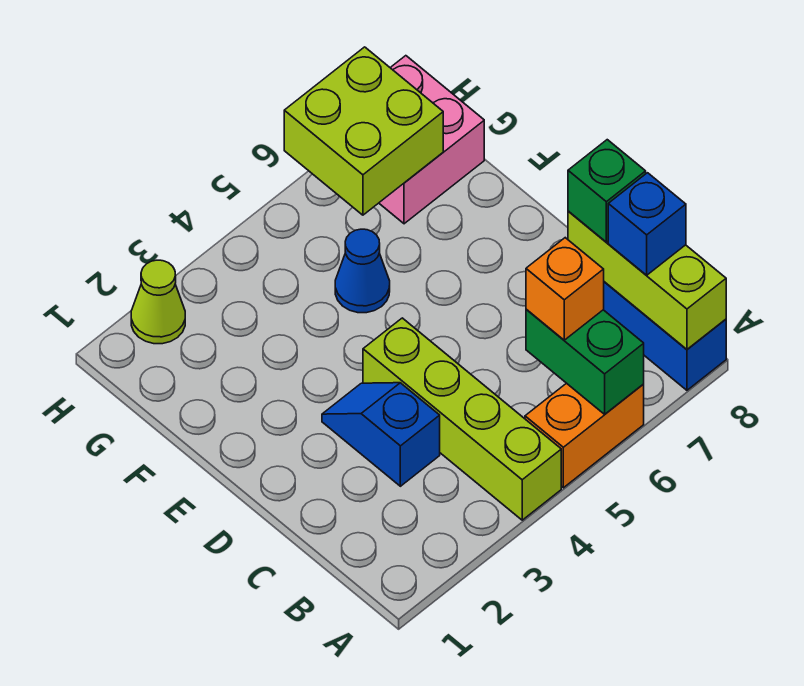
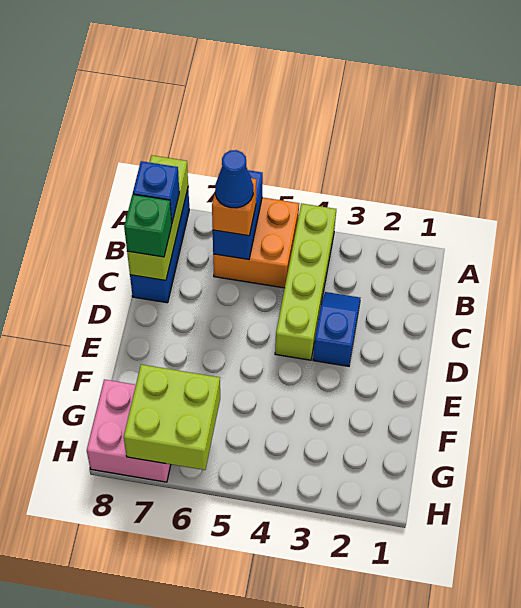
orange 1x2 brick [525,383,644,488] -> orange 2x2 brick [213,197,299,288]
green 1x2 brick [526,309,644,414] -> blue 1x2 brick [213,170,263,260]
blue 1x2 slope [322,383,440,486] -> blue 1x2 slope turned to [313,292,360,366]
blue 1x1 cone [335,229,390,313] -> blue 1x1 cone moved to [215,150,253,208]
lime 1x1 cone [131,260,185,344] -> none

